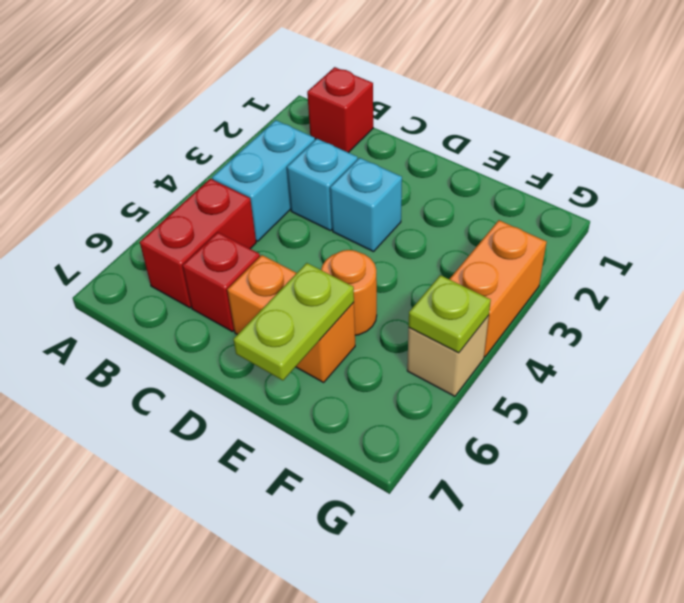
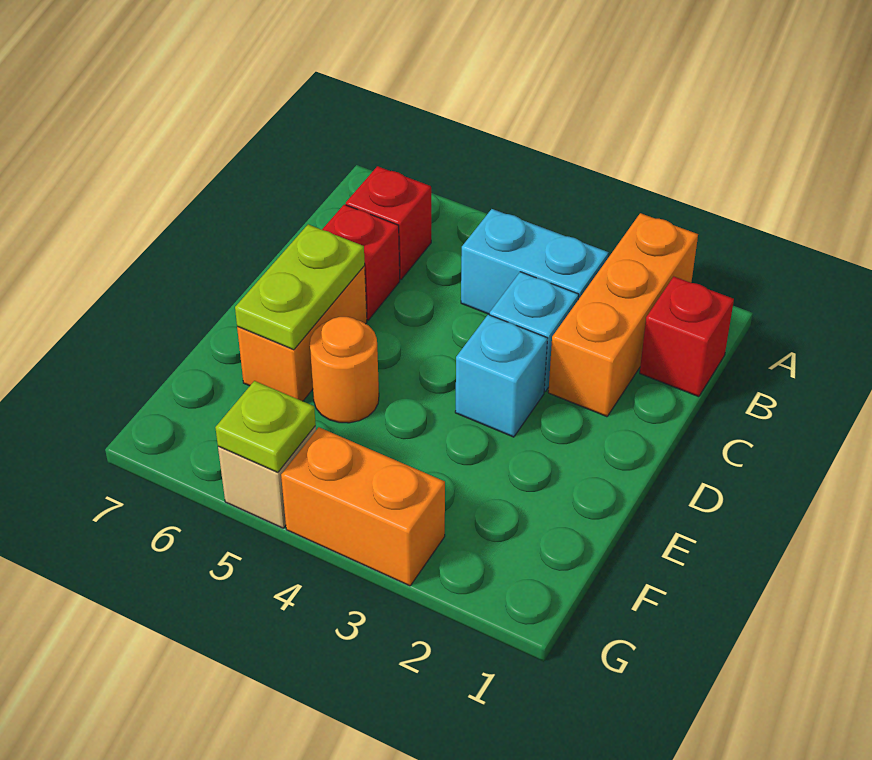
none -> orange 1x3 brick [548,213,698,417]
red 1x2 brick [140,179,256,308] -> red 1x1 brick [346,166,431,280]
lime 1x2 plate [233,263,354,380] -> lime 1x2 plate turned to [235,224,365,350]

